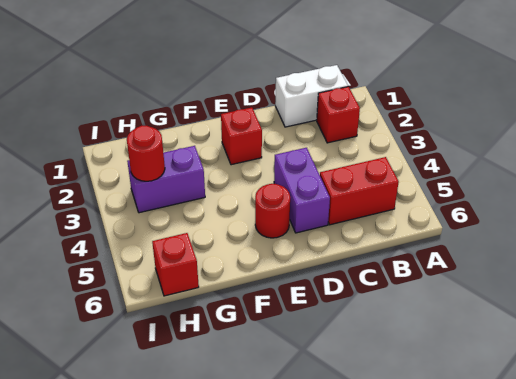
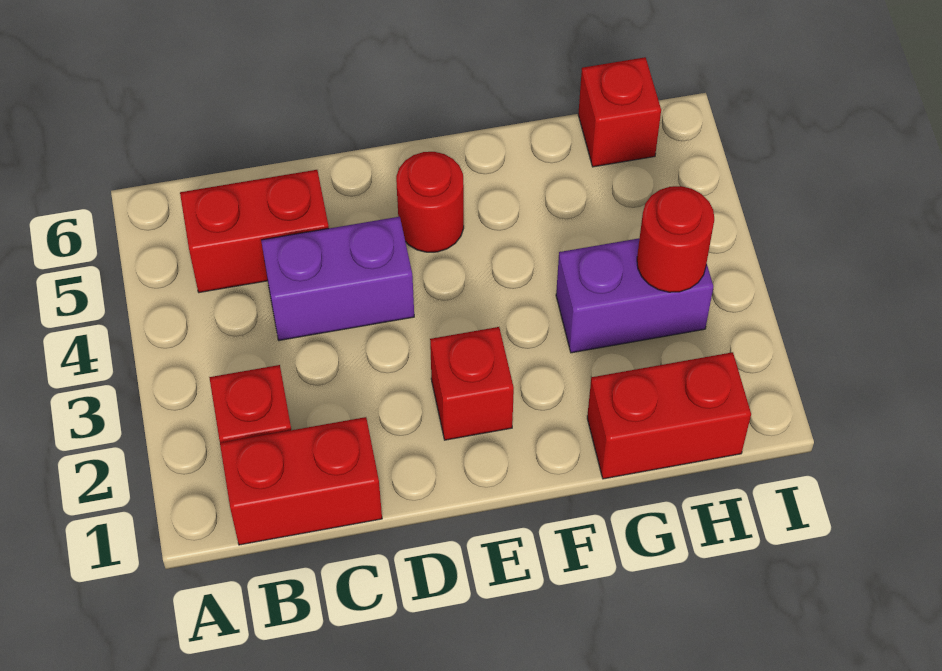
white 1x2 brick [275,65,348,127] -> red 1x2 brick [220,417,382,545]
purple 1x2 brick [274,148,330,233] -> purple 1x2 brick turned to [261,217,414,340]
none -> red 1x2 brick [587,352,751,479]

